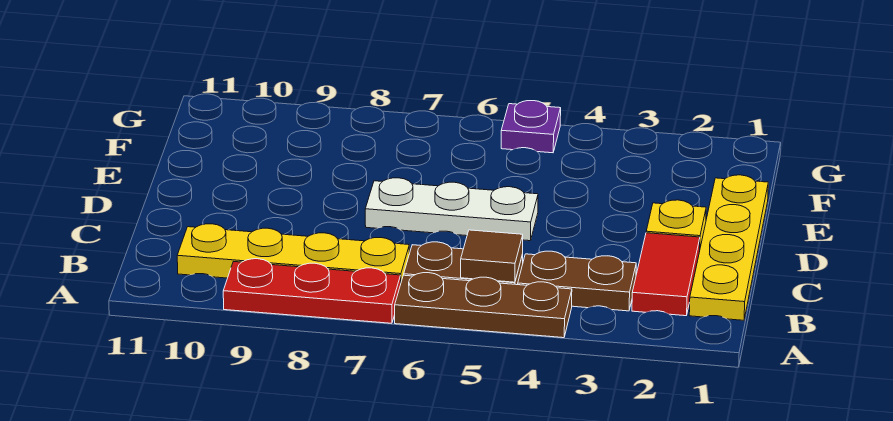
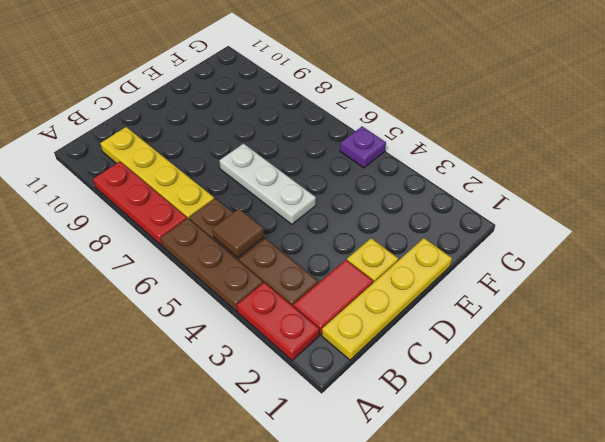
none -> red 1x2 plate [237,282,319,360]

